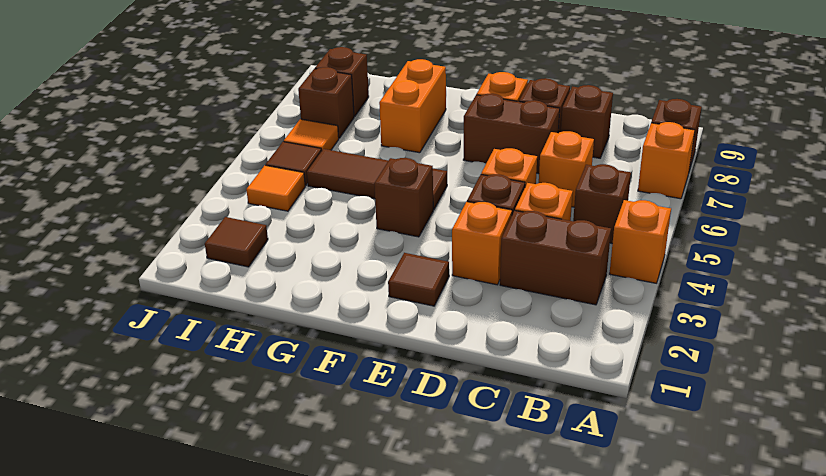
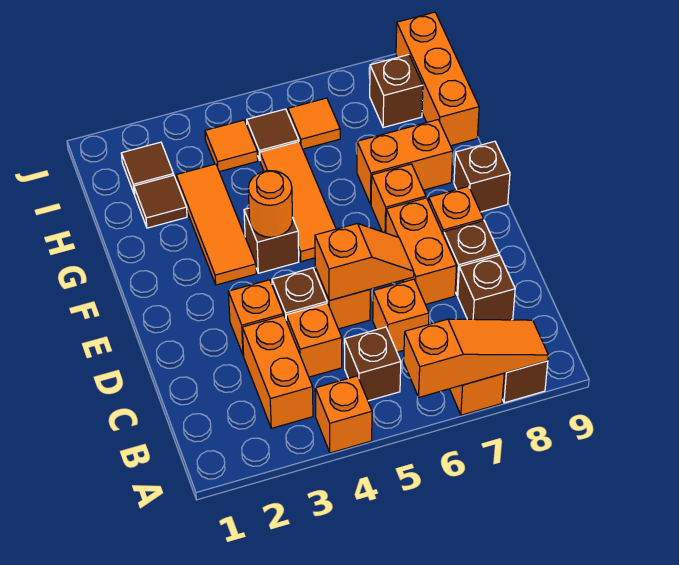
none -> orange 1x3 slope [404,319,548,397]
brown 1x2 brick [500,211,611,305] -> orange 1x2 brick [242,315,313,428]
none -> orange 1x2 slope [315,223,414,301]
brown 1x2 brick [463,94,560,174] -> orange 1x2 brick [386,198,457,305]
brown 1x1 tile [388,253,449,306] -> brown 1x1 tile moved to [134,175,187,228]
none -> orange 1x3 tile [176,164,256,285]
none -> orange 1x1 round brick [248,171,293,237]
brown 1x3 tile [307,149,447,210] -> orange 1x3 tile [260,142,336,262]
none -> orange 1x1 brick [371,164,426,233]
none -> orange 1x3 brick [396,12,479,146]
brown 1x1 brick [298,67,354,138] -> brown 1x1 brick moved to [454,141,510,212]

